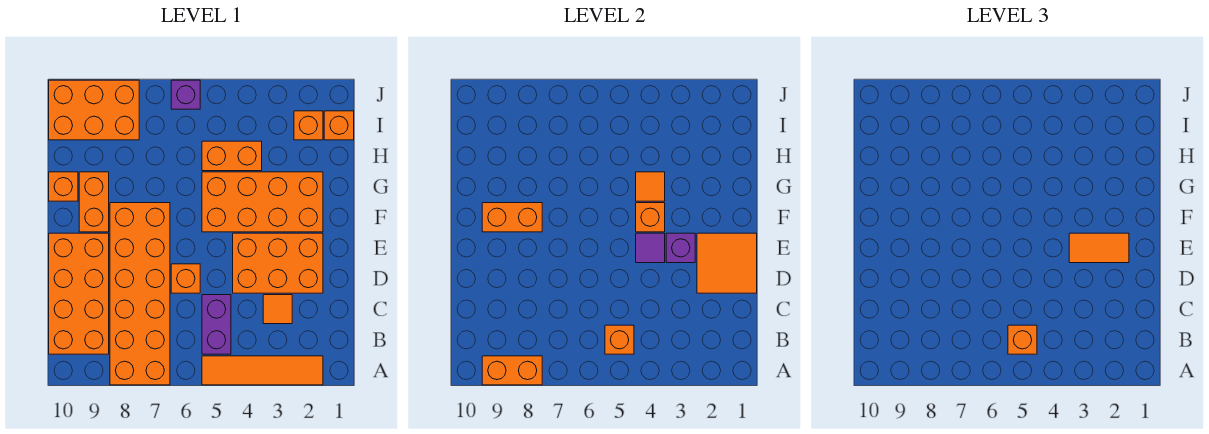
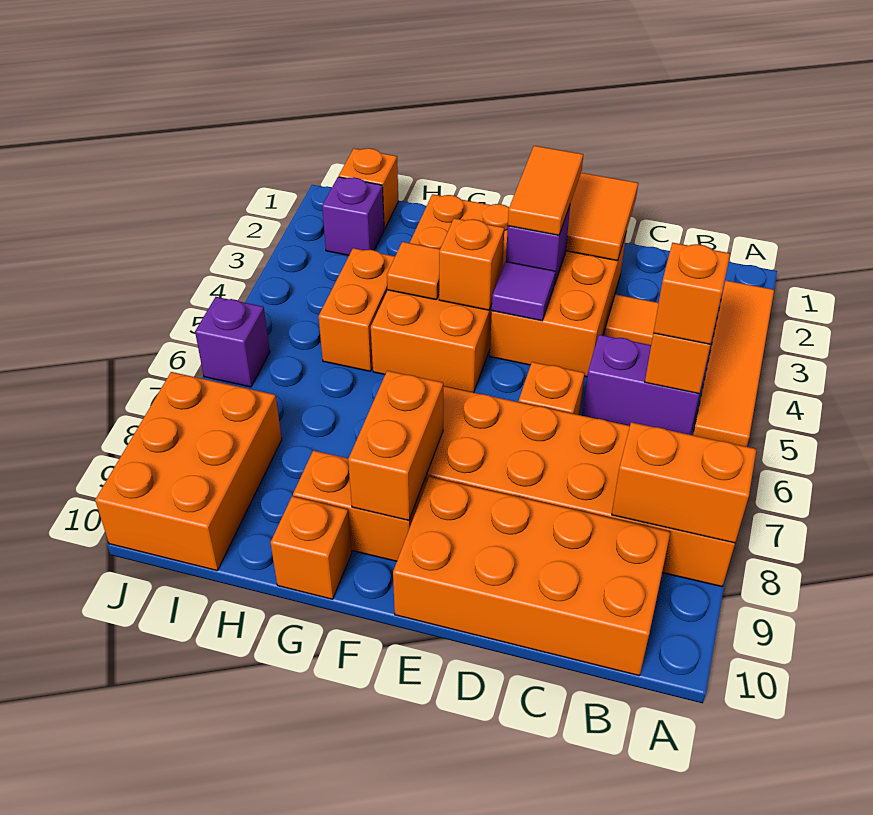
orange 1x2 brick [482,356,542,385] -> orange 1x2 brick turned to [612,422,756,543]
orange 1x1 brick [294,111,323,140] -> purple 1x1 brick [322,177,384,255]

